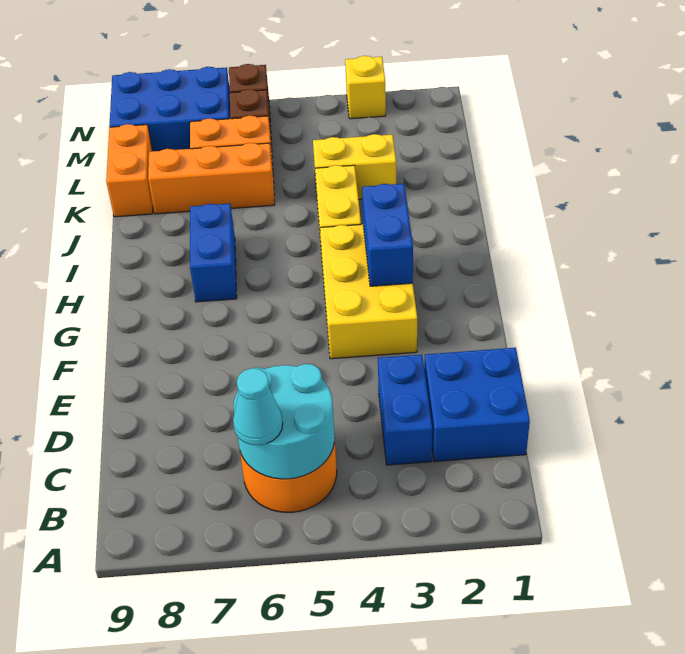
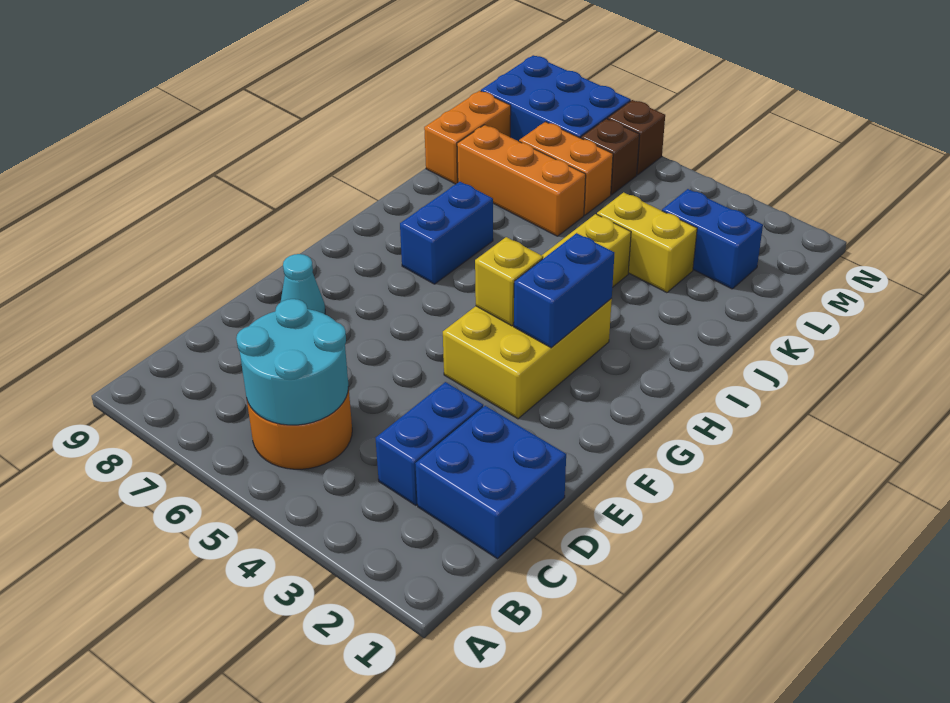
cyan 1x1 cone [233,368,283,445] -> cyan 1x1 cone moved to [281,254,325,314]
none -> blue 1x2 brick [662,189,763,289]
yellow 1x1 brick [345,56,386,119] -> yellow 1x1 brick moved to [475,237,543,326]

